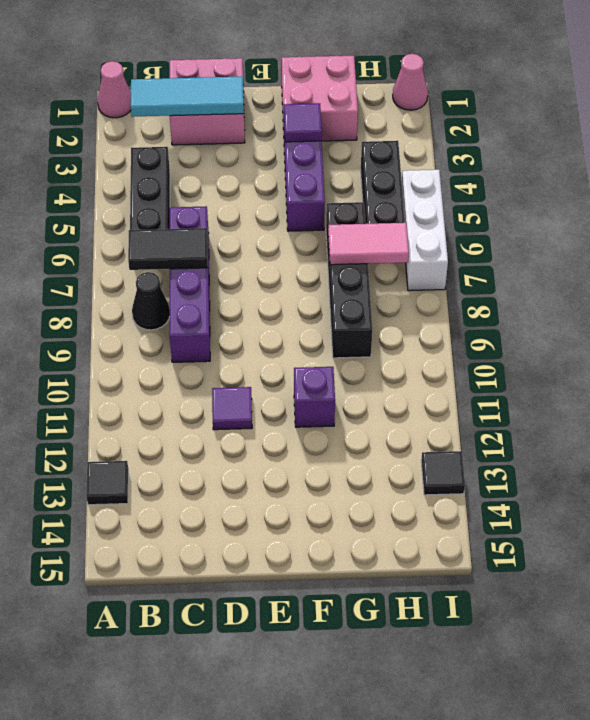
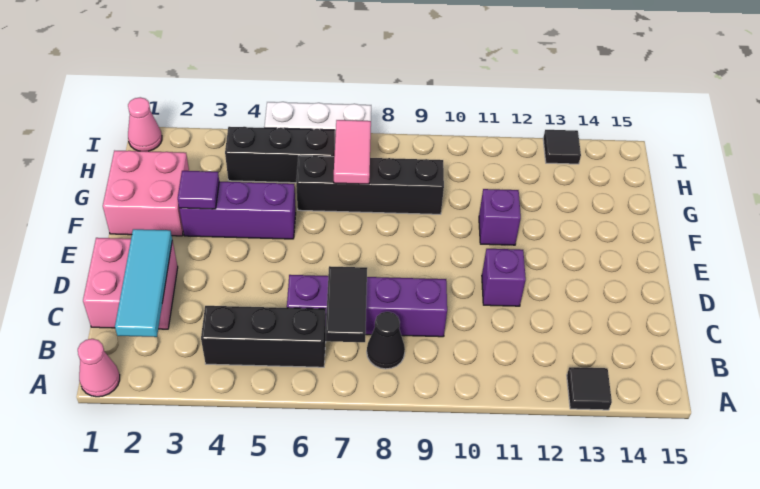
purple 1x1 tile [212,387,252,430] -> purple 1x1 brick [482,249,526,306]

